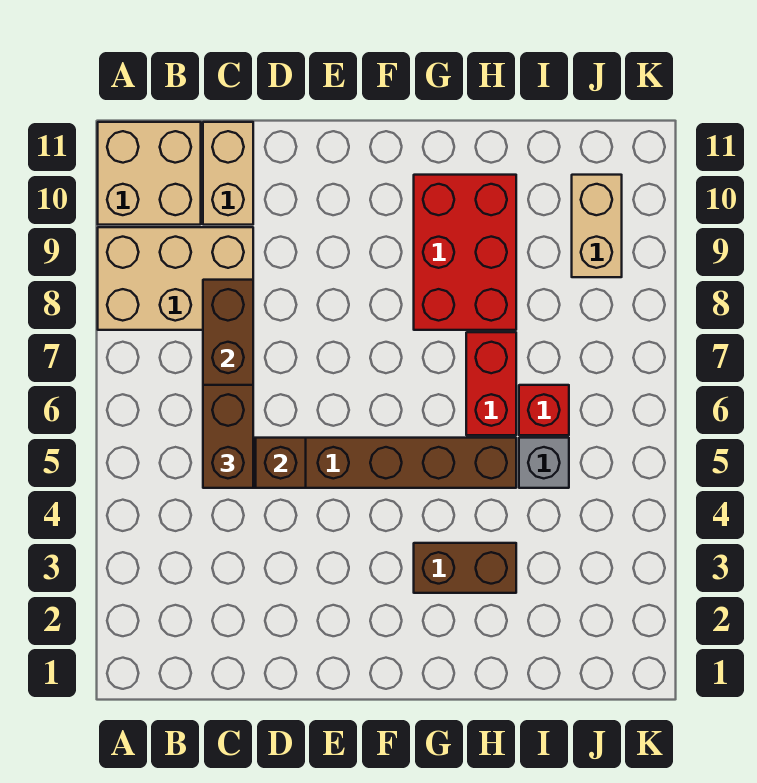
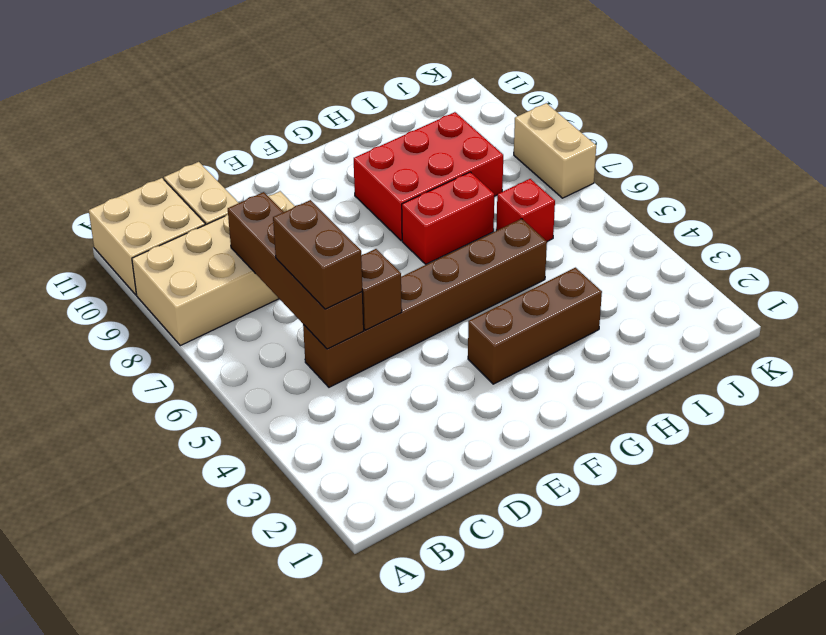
tan 2x3 brick [98,227,253,330] -> tan 2x4 brick [132,191,295,346]
brown 1x2 brick [414,543,516,593] -> brown 1x3 brick [468,268,602,384]
red 2x3 brick [414,175,516,330] -> red 2x3 brick turned to [354,112,503,241]
red 1x2 brick [466,332,516,435] -> red 1x2 brick turned to [402,172,494,264]
grey 1x1 brick [519,438,569,488] -> none
tan 1x2 brick [572,175,622,277] -> tan 1x2 brick moved to [514,103,596,198]

